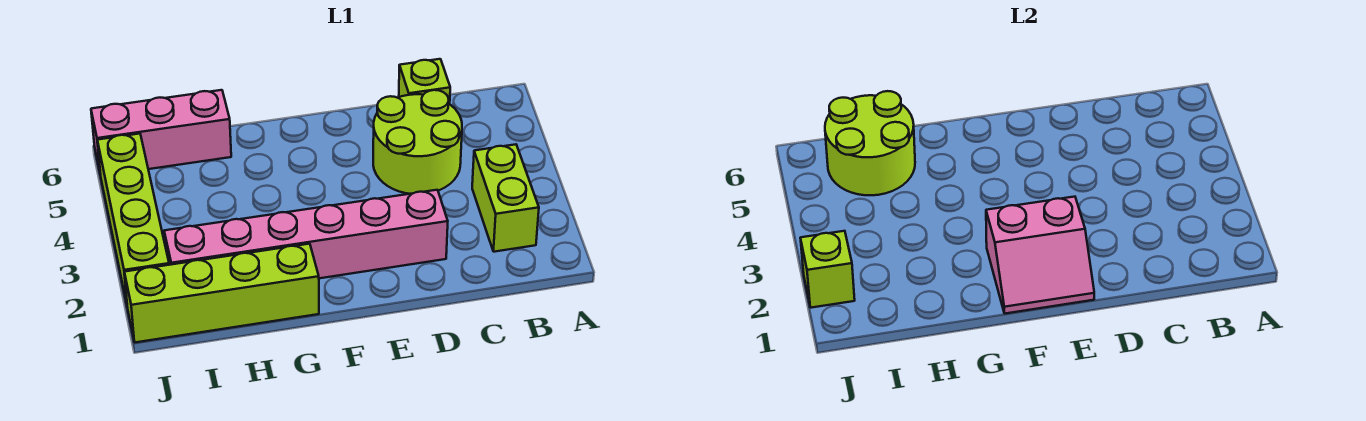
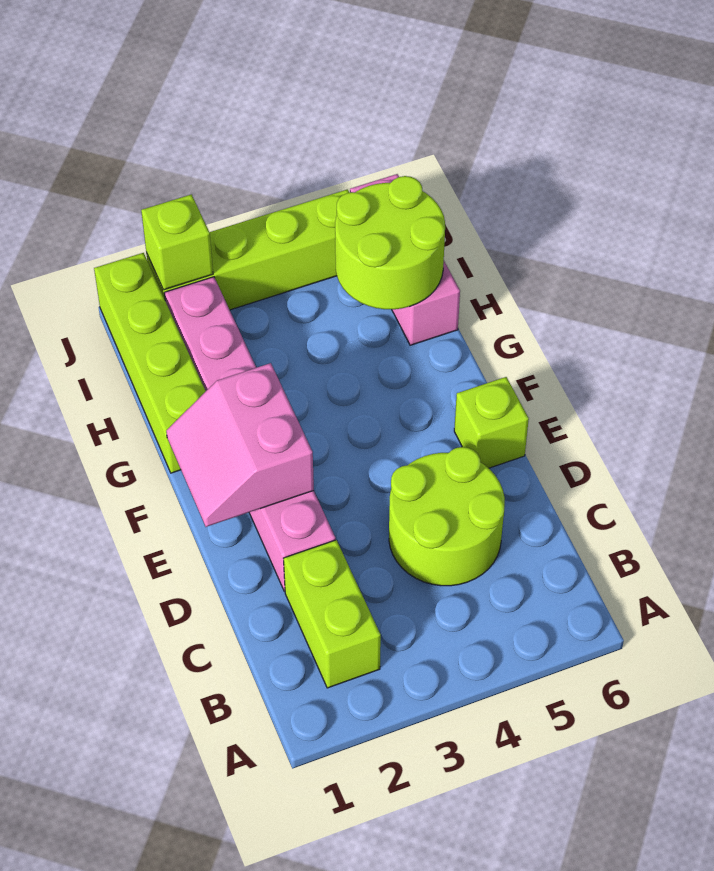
lime 1x2 brick [472,144,539,252] -> lime 1x2 brick turned to [284,540,381,688]
lime 1x1 brick [399,59,450,104] -> lime 1x1 brick moved to [454,377,529,468]

